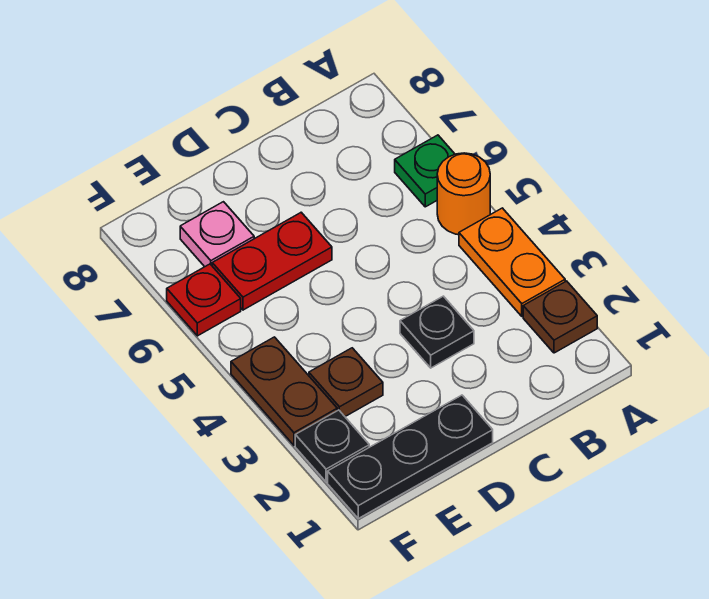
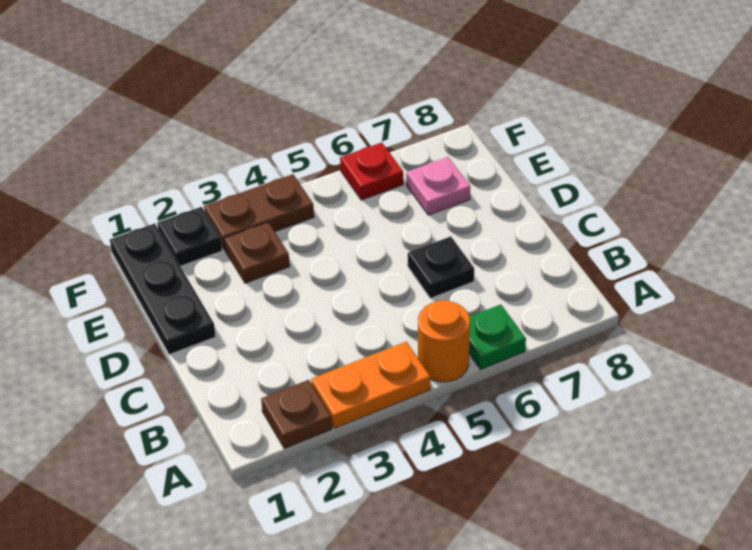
black 1x1 plate [400,296,474,368] -> black 1x1 plate moved to [408,236,474,298]
red 1x2 plate [212,212,332,310] -> none

